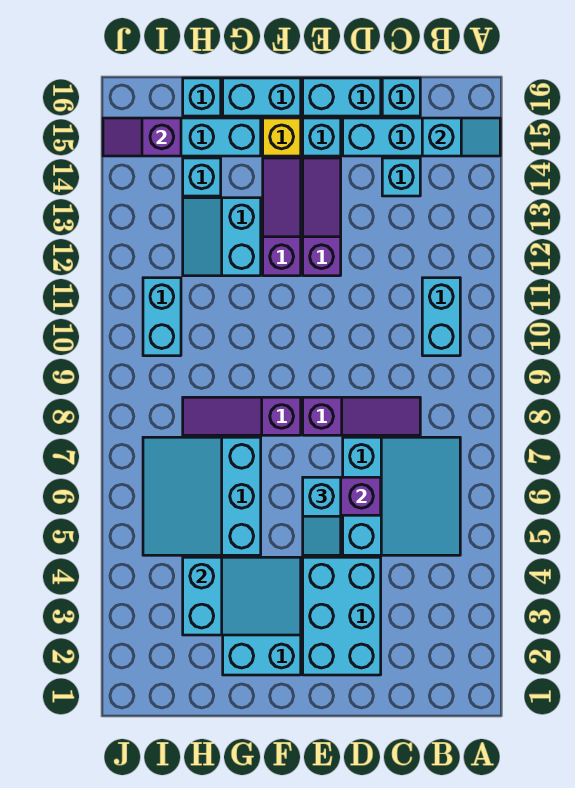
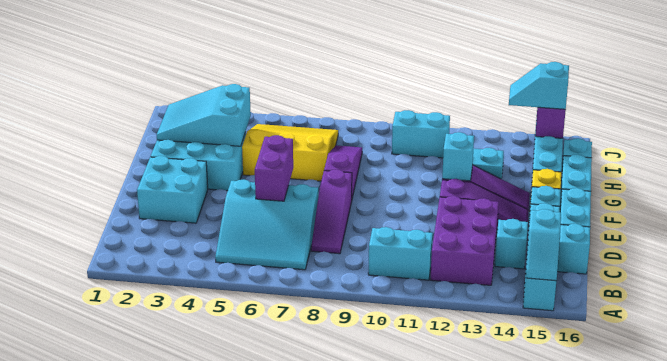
none -> purple 2x3 brick [431,196,499,285]
cyan 2x3 brick [303,557,381,675] -> cyan 2x2 brick [137,156,208,223]
cyan 1x2 slope [303,477,341,555] -> cyan 1x2 slope moved to [509,62,569,109]
cyan 2x3 slope [183,557,301,635] -> cyan 2x3 slope turned to [157,84,251,146]
cyan 3x3 slope [143,437,261,555] -> yellow 3x3 slope [242,124,338,181]
cyan 1x1 brick [183,158,221,196] -> cyan 1x1 brick moved to [442,132,474,181]

